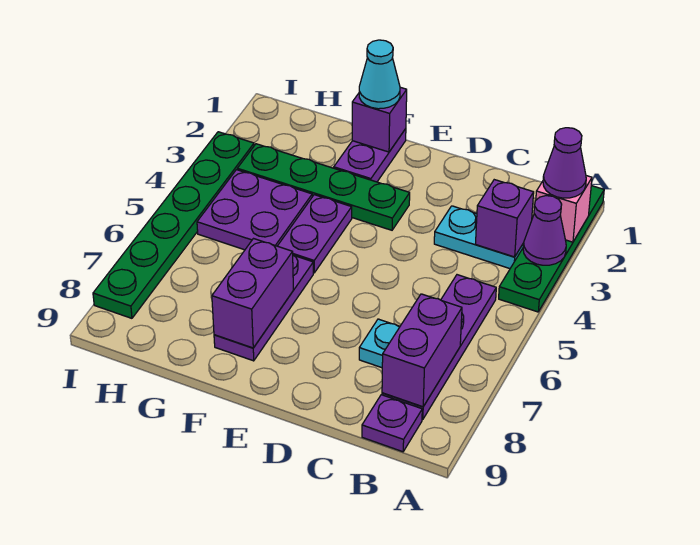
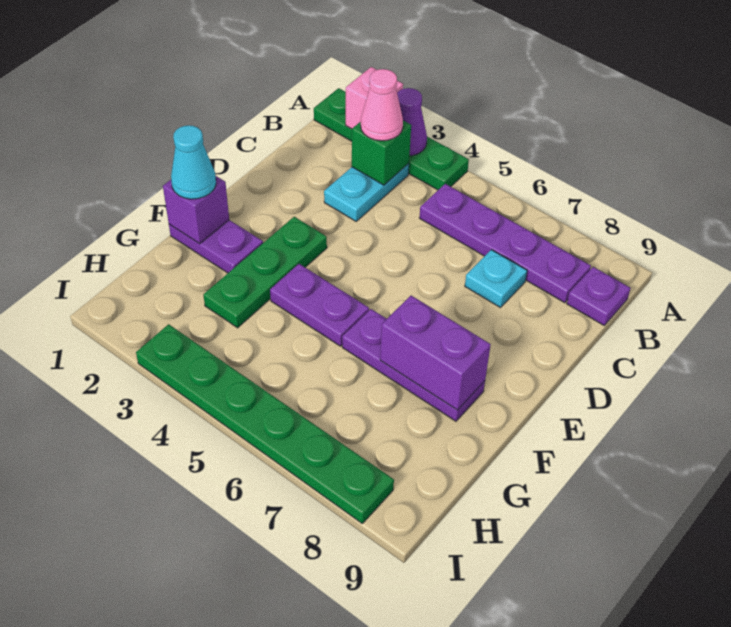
purple 1x1 cone [543,128,586,198] -> none
purple 1x1 brick [476,180,534,257] -> green 1x1 brick [352,121,411,185]
none -> pink 1x1 cone [361,69,403,141]
purple 1x2 brick [382,294,462,407] -> none
green 1x4 plate [237,144,410,230] -> green 1x3 plate [203,217,327,328]
purple 2x2 plate [197,170,312,250] -> none

